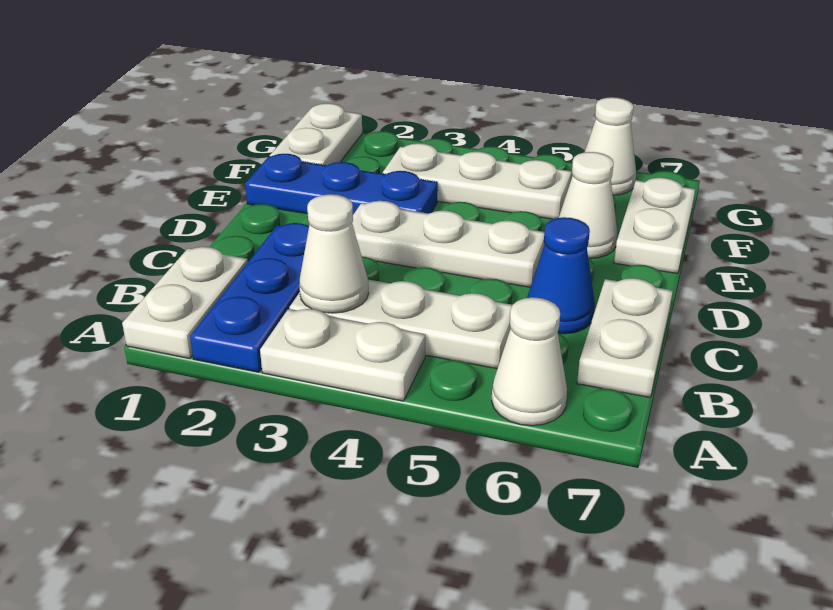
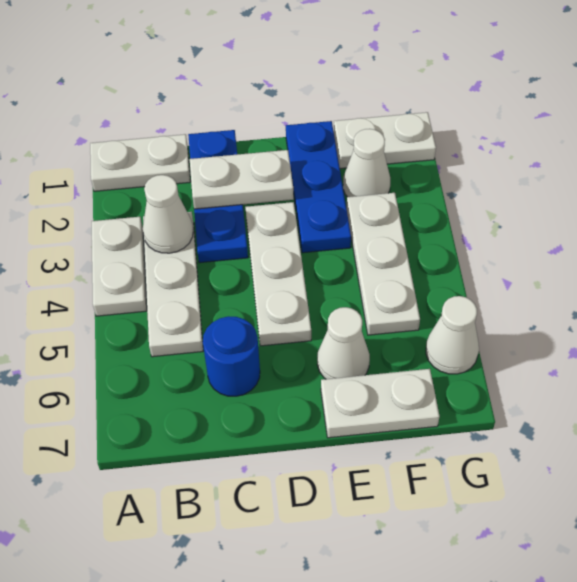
blue 1x3 plate [190,223,309,372] -> blue 1x3 plate turned to [188,130,248,263]
white 1x1 cone [492,297,567,426] -> white 1x1 cone moved to [343,129,390,197]
white 1x2 plate [577,278,673,397] -> white 1x2 plate moved to [190,150,294,209]
blue 1x1 cone [527,217,595,334] -> blue 1x1 round brick [203,316,260,396]

